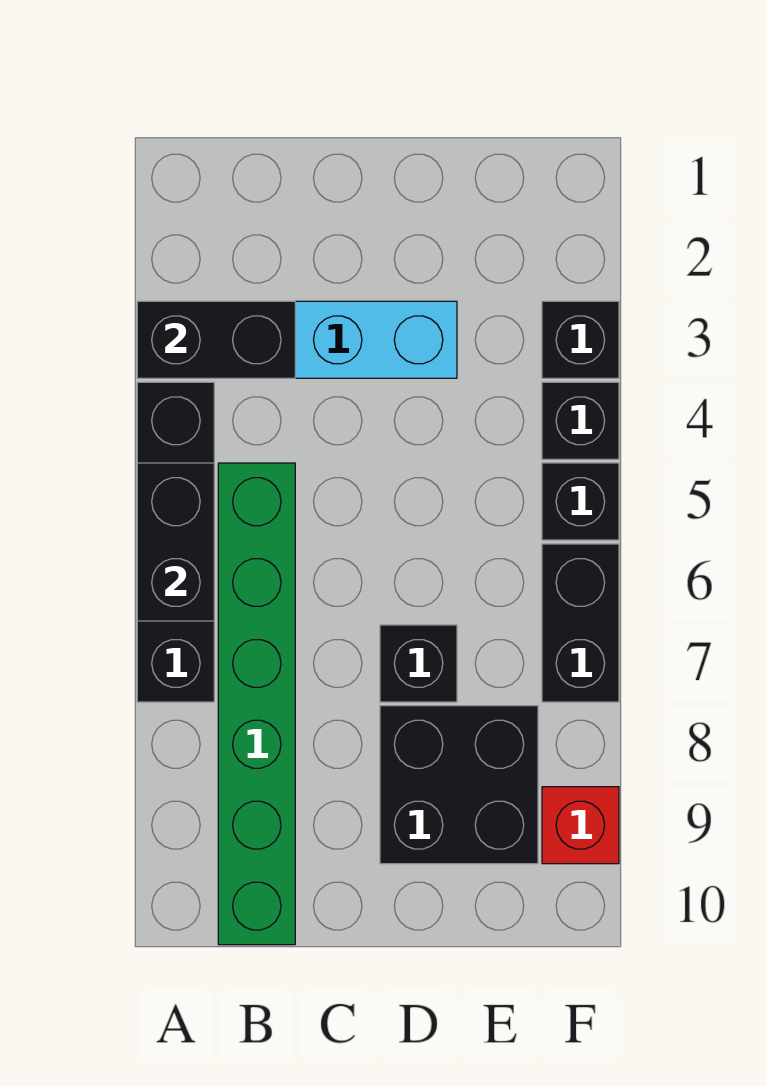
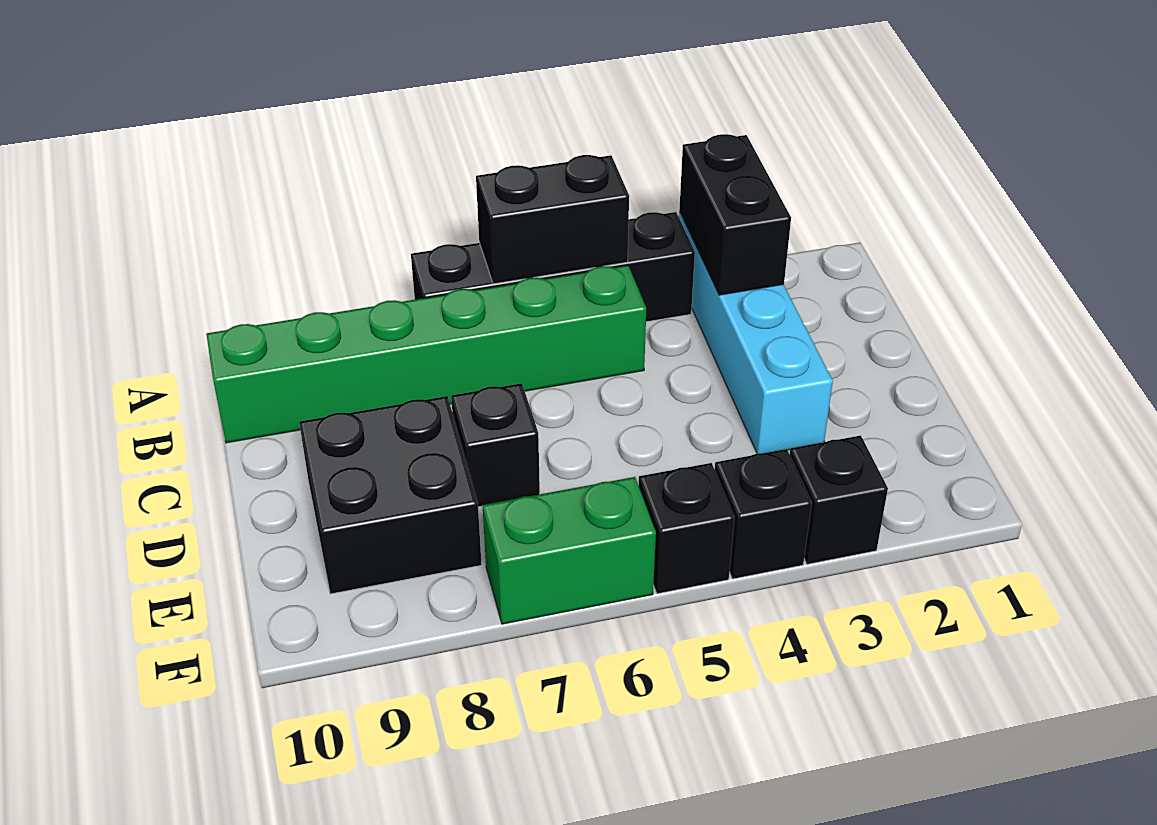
black 1x2 brick [542,544,619,702] -> green 1x2 brick [483,477,656,624]
red 1x1 brick [542,787,619,864] -> none

